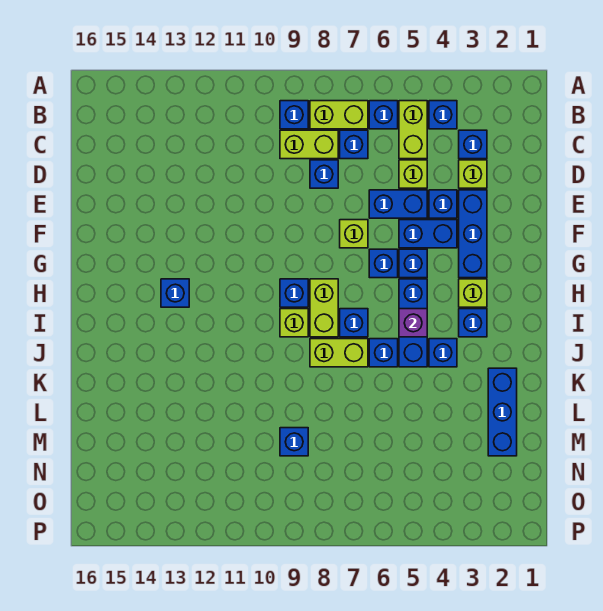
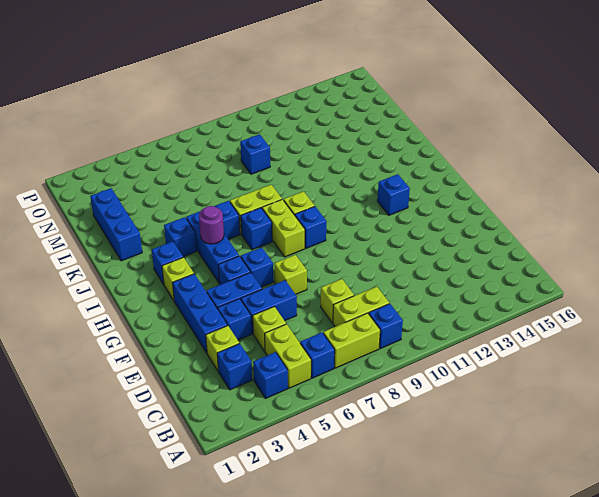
blue 1x1 brick [340,130,368,159] -> none
blue 1x1 brick [310,160,338,188] -> lime 1x1 brick [321,279,354,323]
purple 1x1 brick [399,309,427,337] -> purple 1x1 round brick [199,206,224,244]

